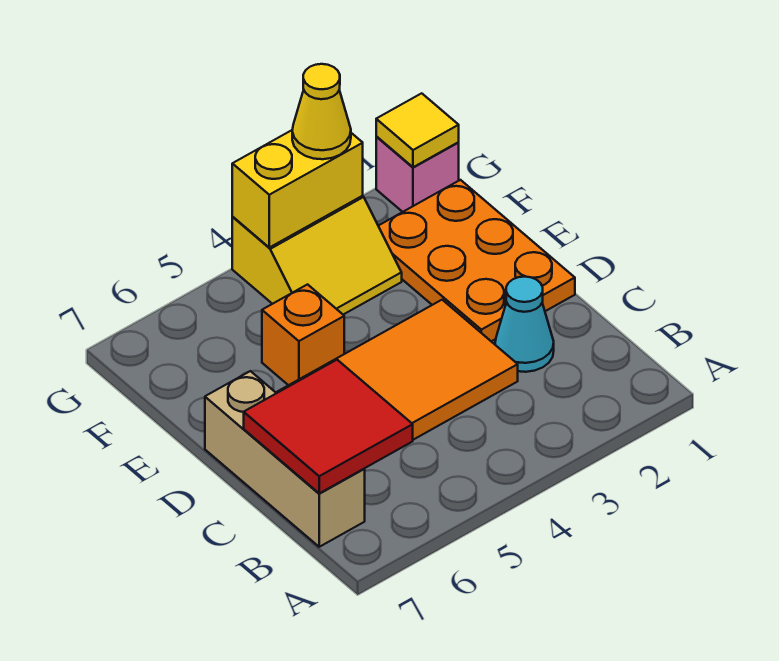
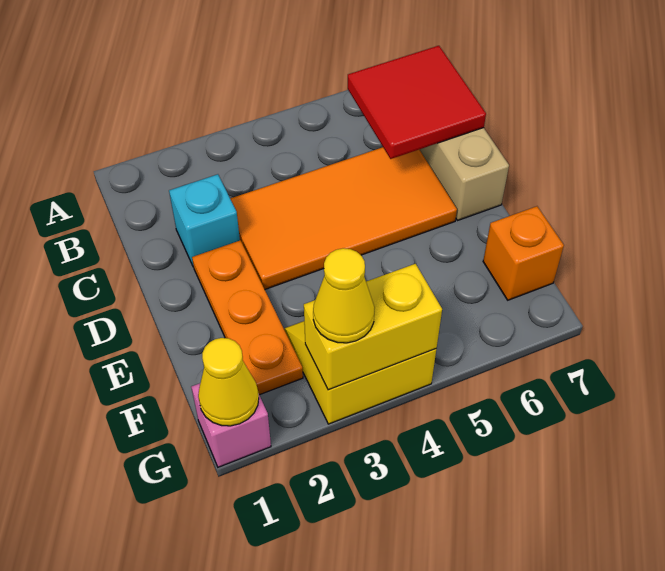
cyan 1x1 cone [495,277,554,372] -> cyan 1x1 brick [169,174,240,267]
orange 2x3 plate [379,180,575,341] -> orange 1x3 plate [192,240,303,395]
orange 1x1 brick [262,285,344,385] -> orange 1x1 brick moved to [483,206,564,300]
yellow 1x1 tile [376,93,459,167] -> yellow 1x1 cone [198,338,259,426]

